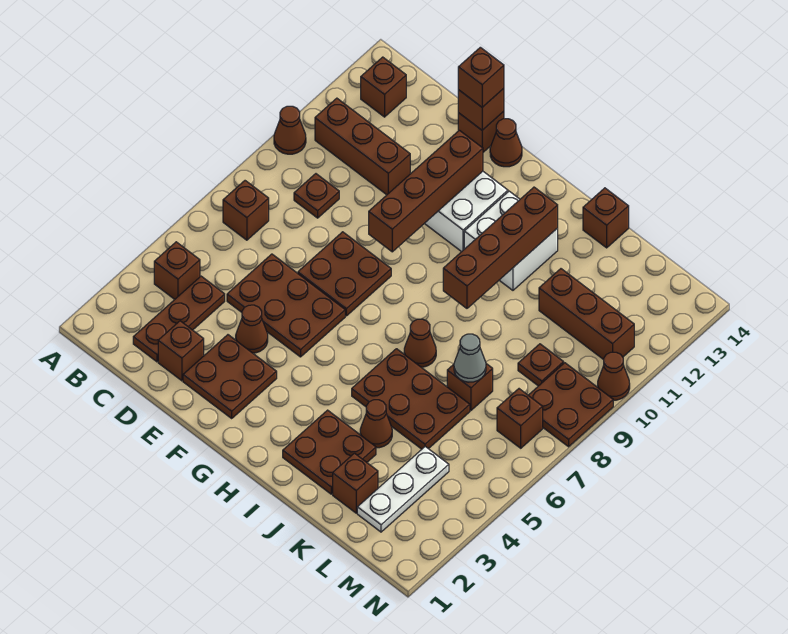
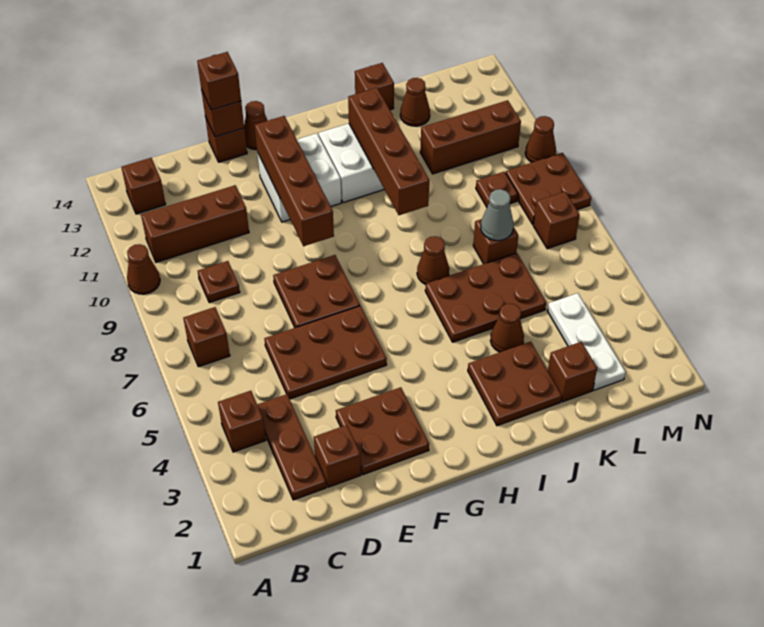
brown 1x1 cone [236,305,268,353] -> brown 1x1 cone moved to [400,78,430,126]

